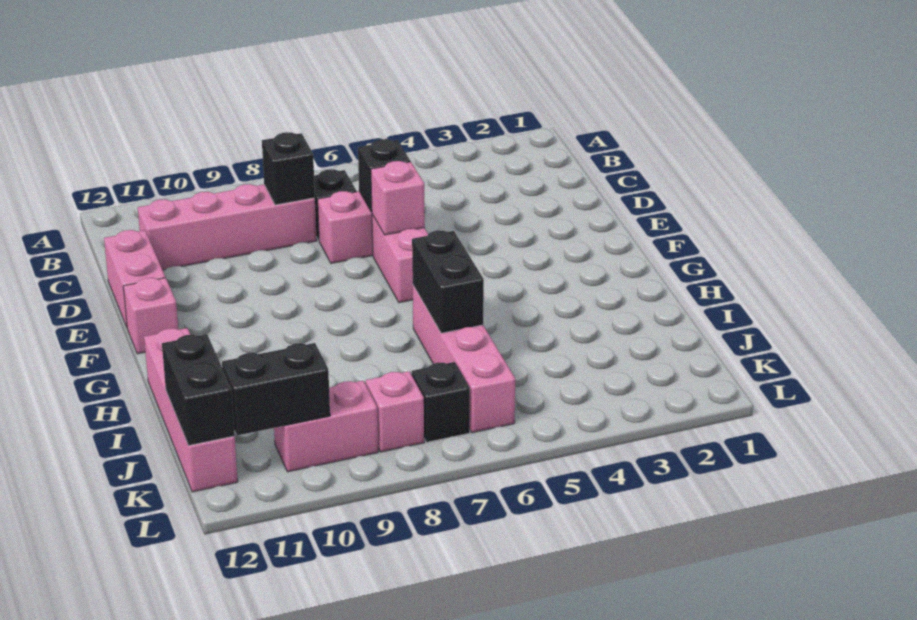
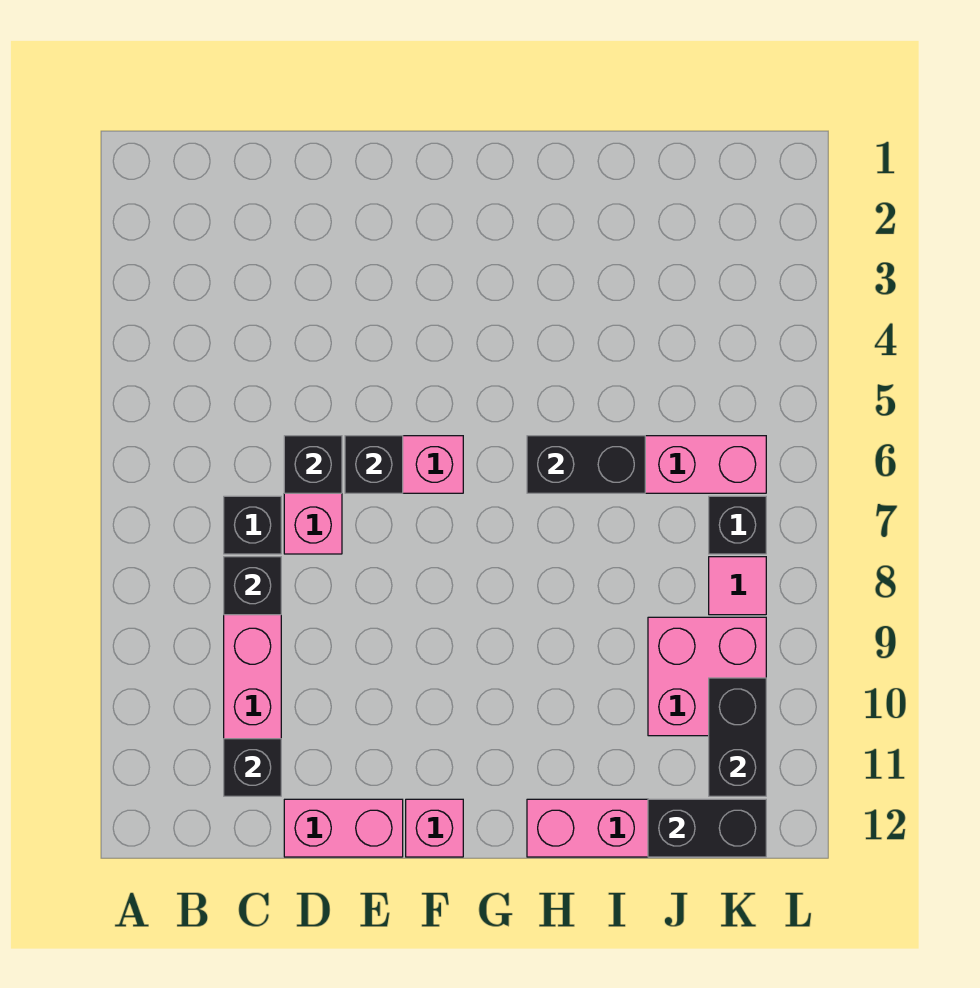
none -> black 1x1 brick [224,739,281,796]
pink 1x1 brick [371,161,425,235] -> black 1x1 brick [345,436,403,493]
pink 1x1 brick [366,371,424,452] -> pink 1x1 tile [709,557,766,615]
pink 1x2 brick [274,381,378,472] -> pink 2x2 brick [648,617,766,736]

